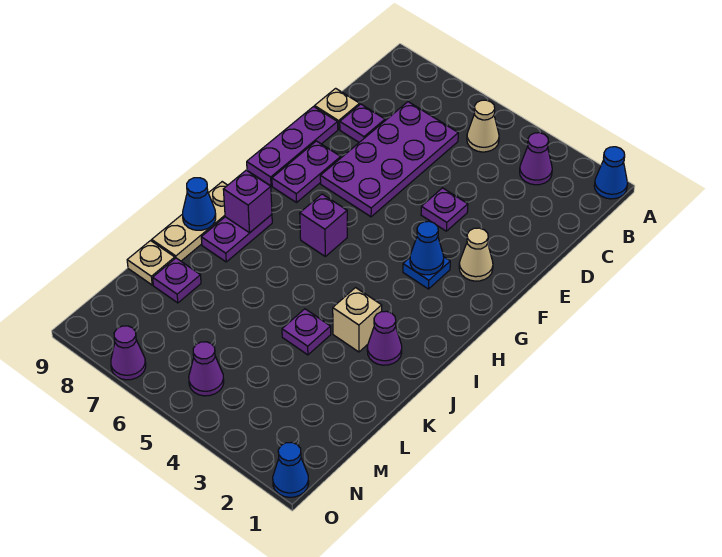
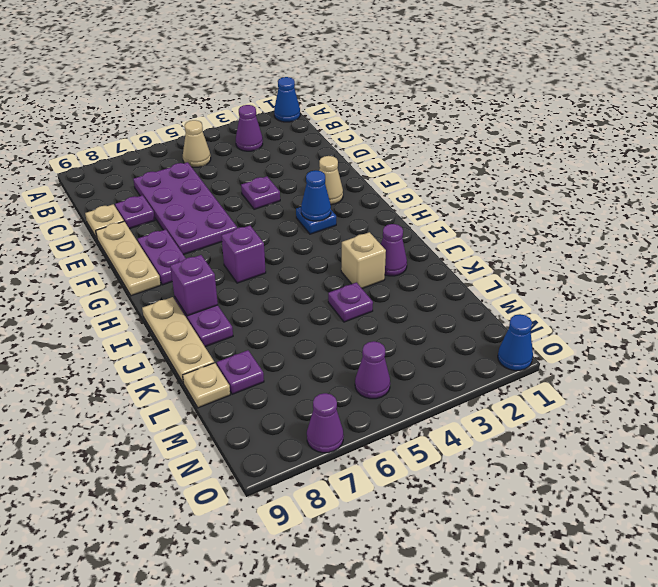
purple 1x3 plate [247,107,338,186] -> tan 1x3 plate [96,222,161,296]
blue 1x1 cone [183,178,216,230] -> none

